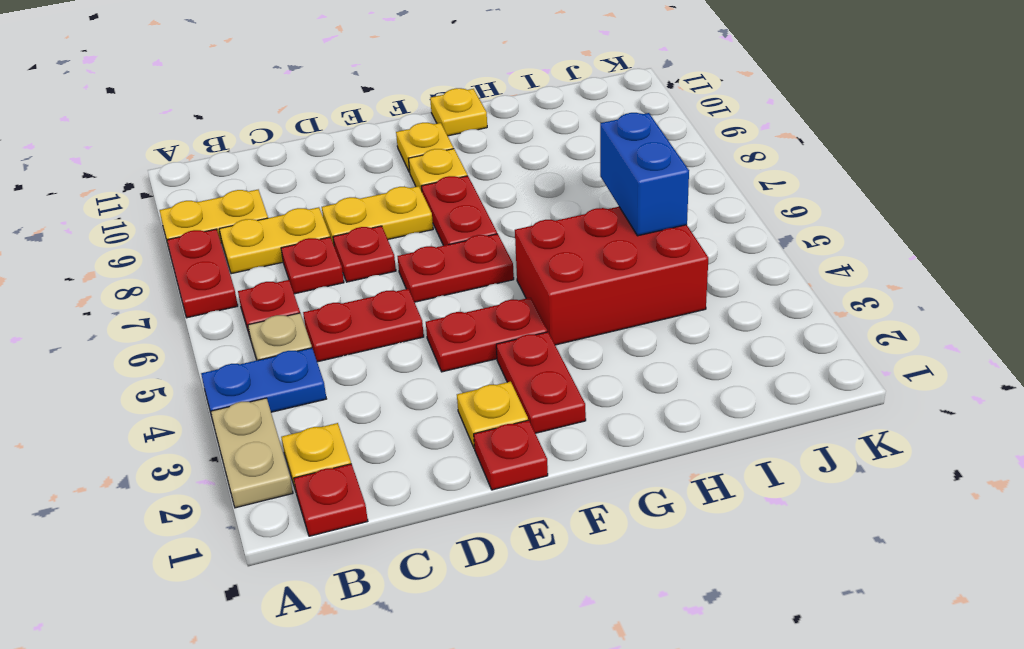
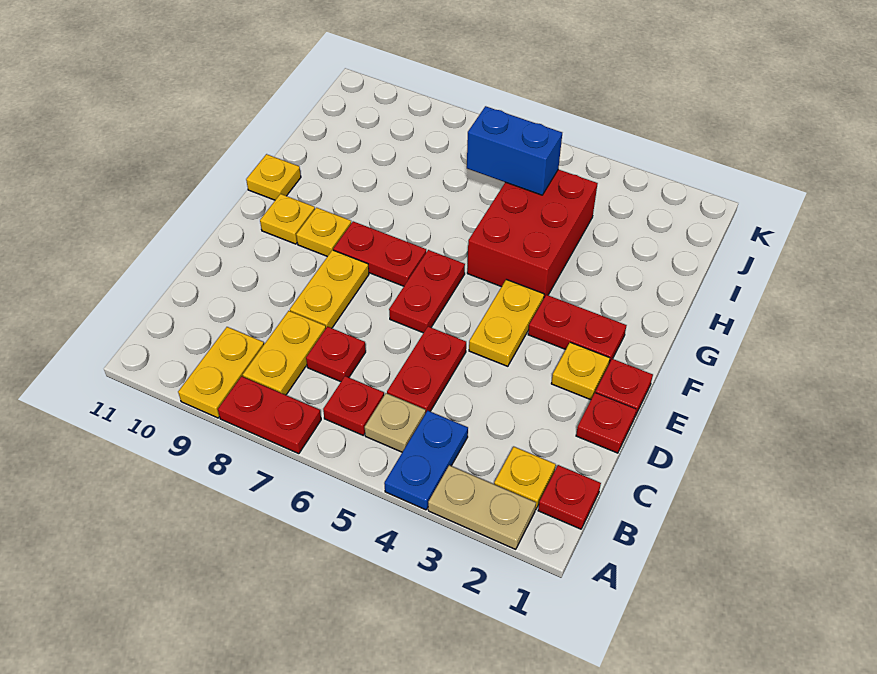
red 1x1 plate [333,226,396,282] -> red 1x1 plate moved to [576,393,636,453]
red 1x2 plate [426,298,547,372] -> yellow 1x2 plate [469,279,544,366]

